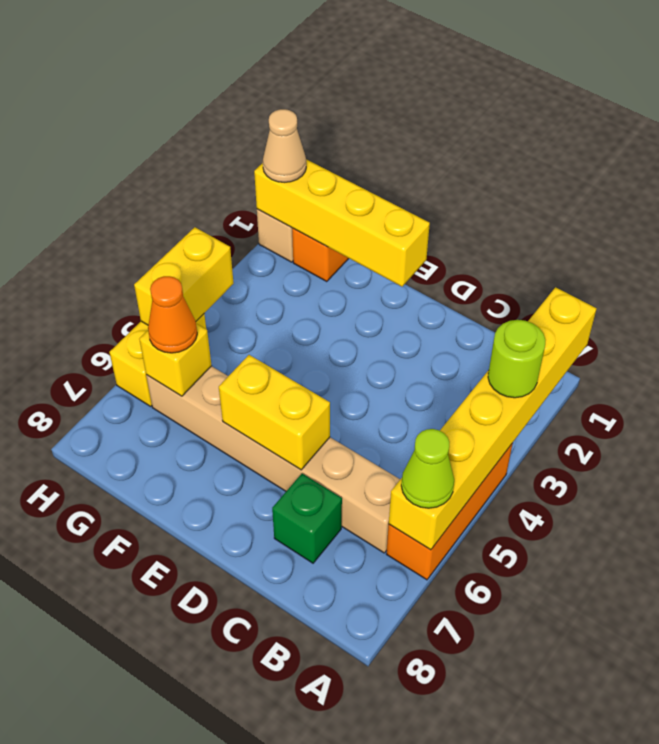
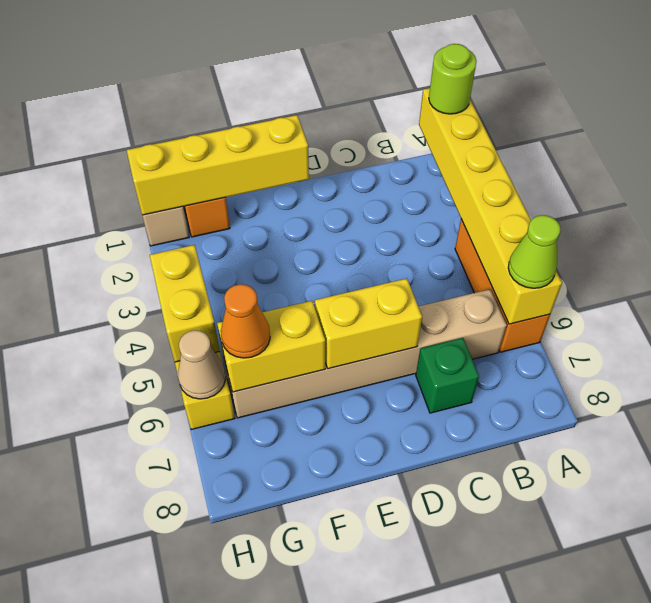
lime 1x1 round brick [488,320,545,398] -> lime 1x1 round brick moved to [429,44,477,114]
yellow 1x1 brick [139,324,212,396] -> yellow 1x2 brick [217,301,325,392]
tan 1x1 cone [263,109,306,182] -> tan 1x1 cone moved to [178,330,226,399]

